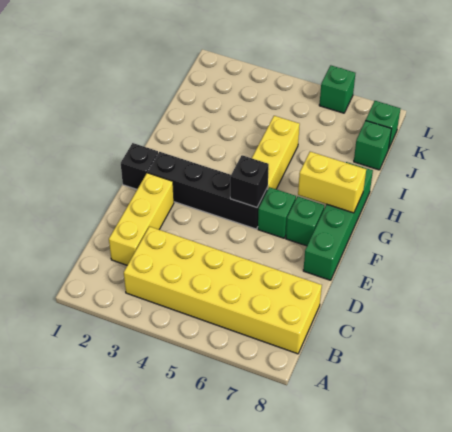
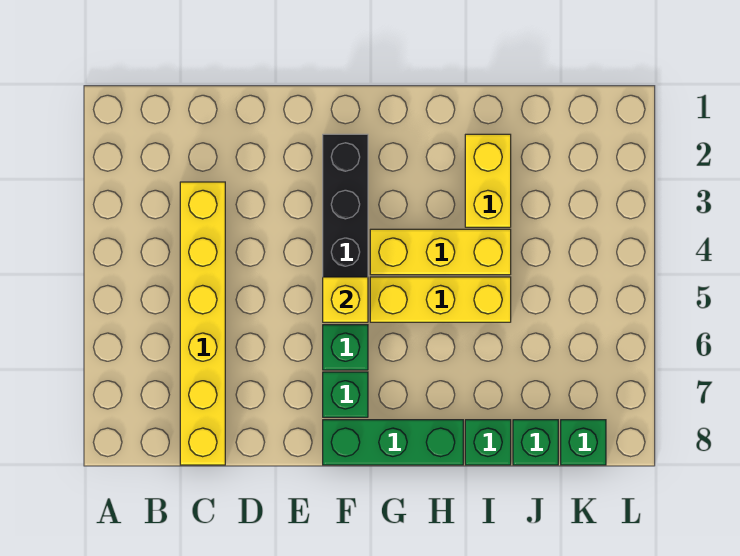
yellow 2x6 brick [124,227,322,354] -> yellow 1x6 brick [180,182,225,465]
yellow 1x3 brick [109,173,174,265] -> yellow 1x3 brick moved to [370,229,511,275]
green 1x4 brick [303,162,373,280] -> green 1x3 brick [323,420,463,465]
black 1x1 brick [121,143,158,189] -> none
black 1x1 brick [230,155,269,207] -> yellow 1x1 brick [323,277,368,322]
yellow 1x2 brick [298,152,366,213] -> yellow 1x2 brick moved to [465,134,511,227]
green 1x1 brick [319,65,355,113] -> green 1x1 brick moved to [465,420,511,465]

